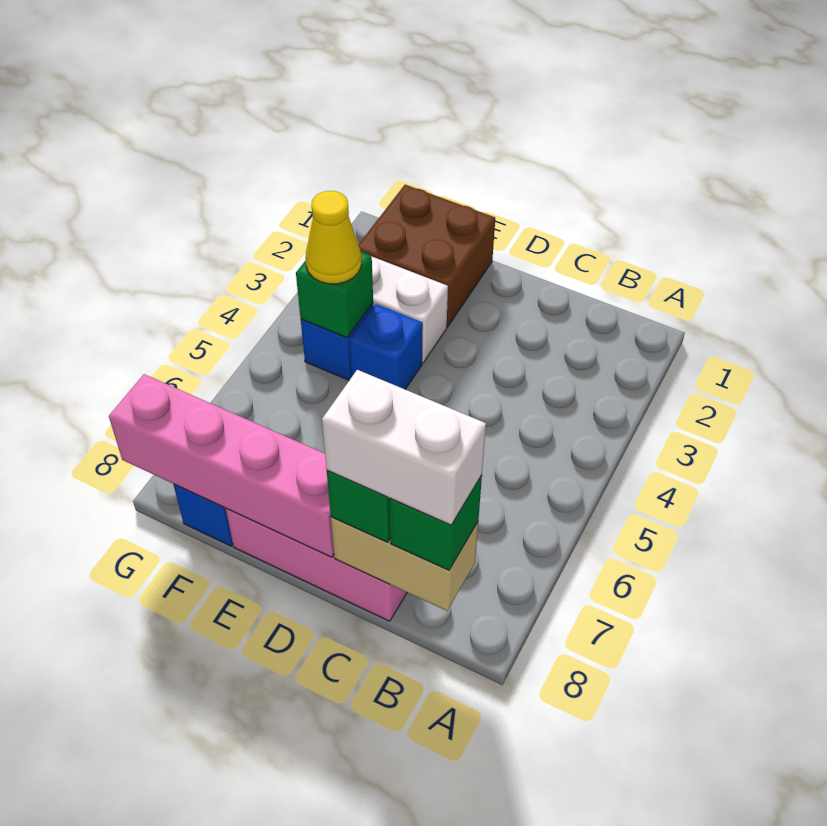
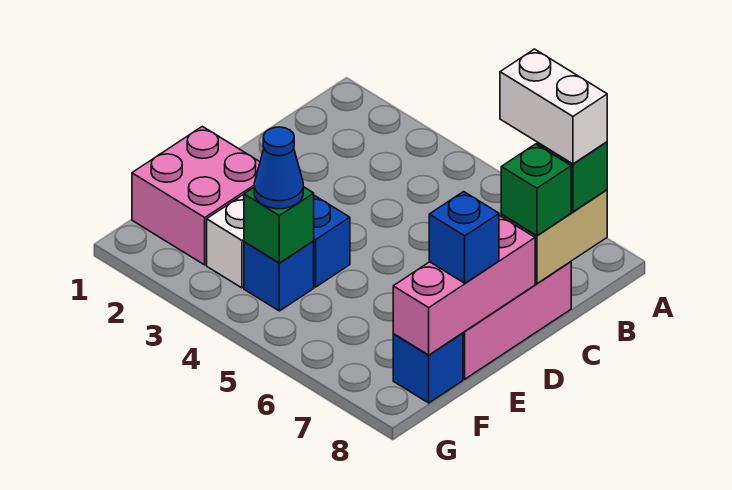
white 1x2 brick [322,370,486,525] -> white 1x2 brick turned to [500,49,607,164]
pink 1x4 brick [109,374,334,557] -> pink 1x3 brick [393,216,535,355]
brown 2x2 brick [358,185,495,327] -> pink 2x2 brick [132,126,260,265]
none -> blue 1x1 brick [429,192,499,283]
yellow 1x1 cone [305,191,361,284] -> blue 1x1 cone [254,127,303,209]

